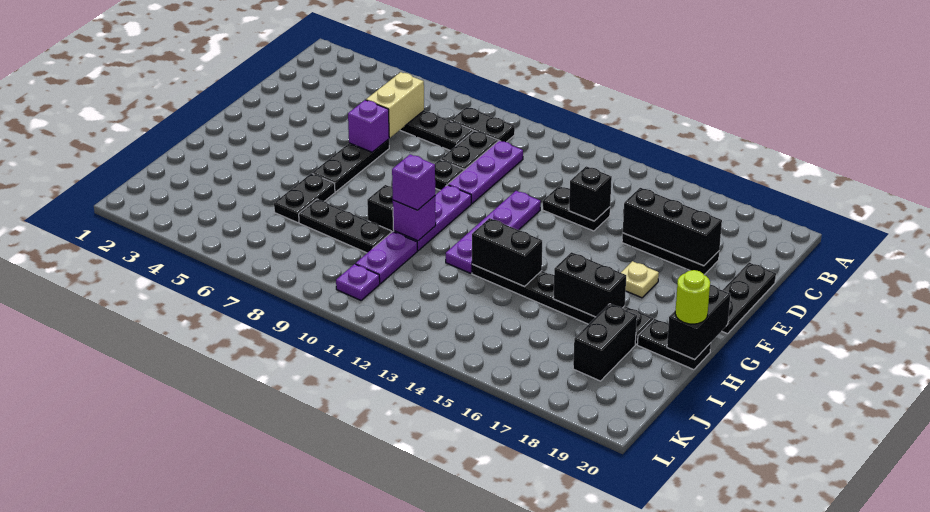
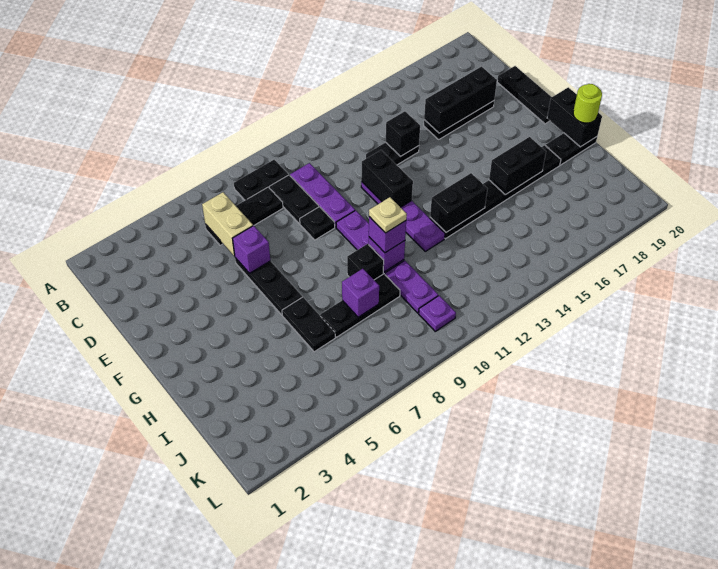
tan 1x1 plate [621,261,659,298] -> tan 1x1 plate moved to [369,197,407,233]
none -> purple 1x1 brick [342,269,379,317]
black 1x2 brick [573,304,637,381] -> black 1x2 brick moved to [361,150,413,207]

